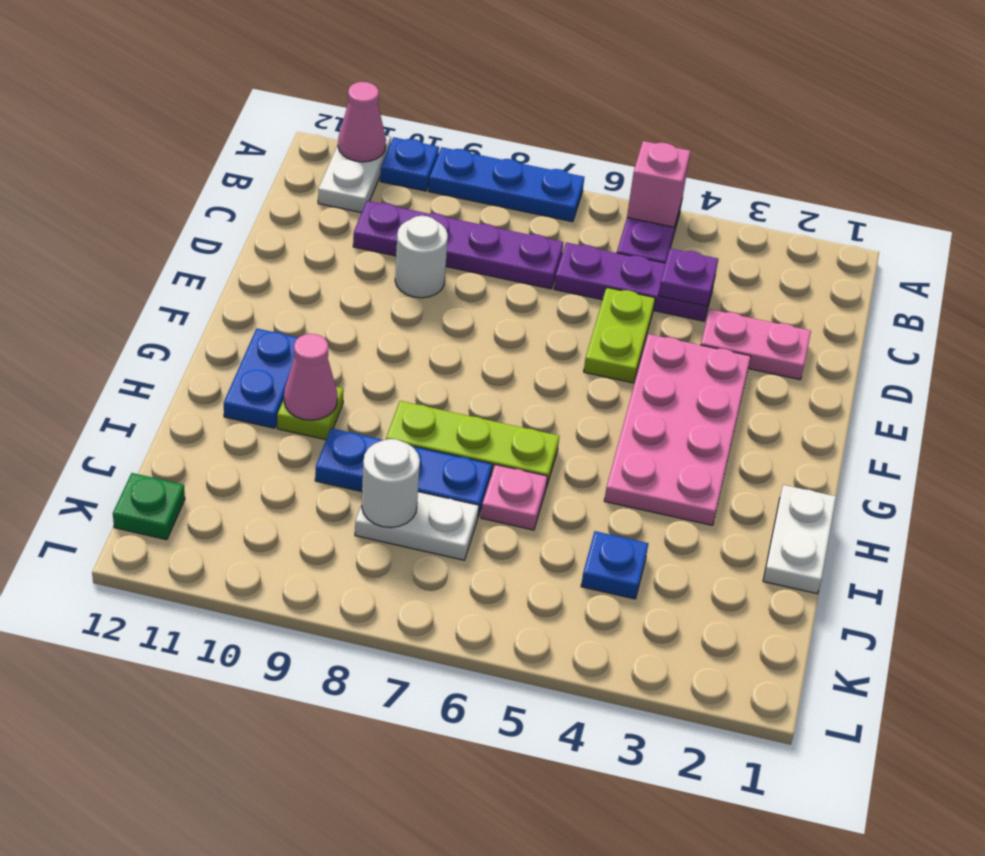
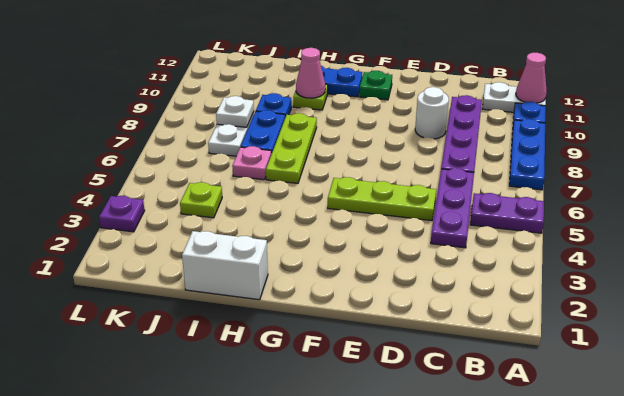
pink 1x1 brick [627,141,690,227] -> none
purple 1x1 plate [658,249,718,306] -> purple 1x1 plate moved to [99,196,145,232]
pink 1x2 plate [701,309,811,380] -> none
lime 1x2 plate [584,287,655,383] -> lime 1x3 plate [328,177,436,221]
pink 2x4 plate [604,334,751,525] -> none
white 1x2 plate [763,485,836,594] -> white 1x2 brick [182,231,268,300]
blue 1x1 plate [581,531,649,599] -> lime 1x1 plate [180,182,222,218]
white 1x1 round brick [362,439,420,528] -> white 1x1 plate [216,96,254,127]
green 1x1 plate [113,473,185,540] -> green 1x1 plate moved to [359,71,392,100]

